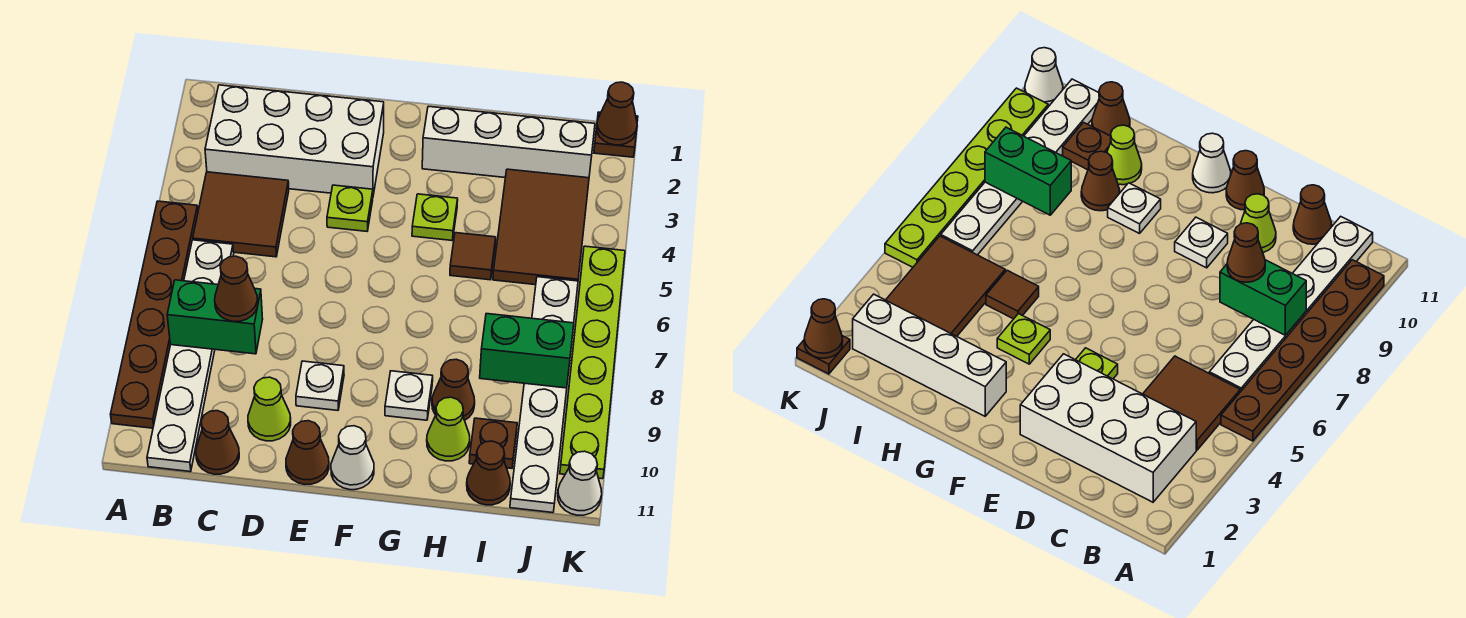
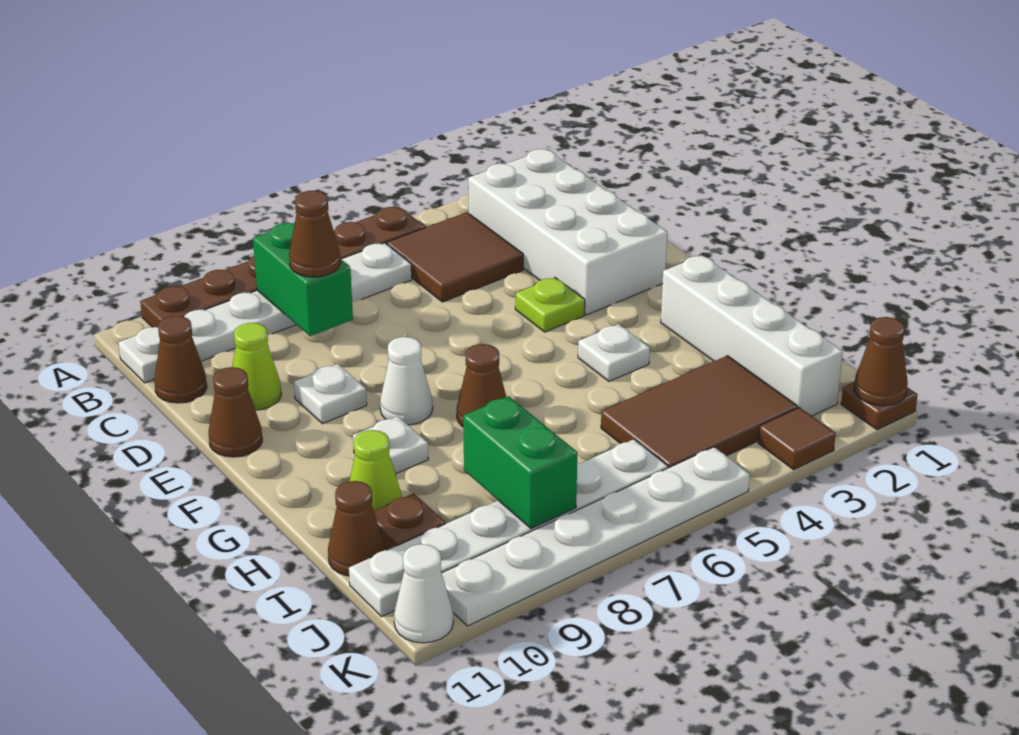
white 1x1 cone [331,426,374,490] -> white 1x1 cone moved to [380,337,433,425]
lime 1x1 plate [412,194,458,240] -> white 1x1 plate [578,324,650,381]
brown 1x1 tile [450,233,496,280] -> brown 1x1 tile moved to [758,407,836,470]
brown 1x1 cone [432,359,475,420] -> brown 1x1 cone moved to [457,344,506,427]
lime 1x6 plate [560,246,625,479] -> white 1x6 plate [442,447,750,626]

